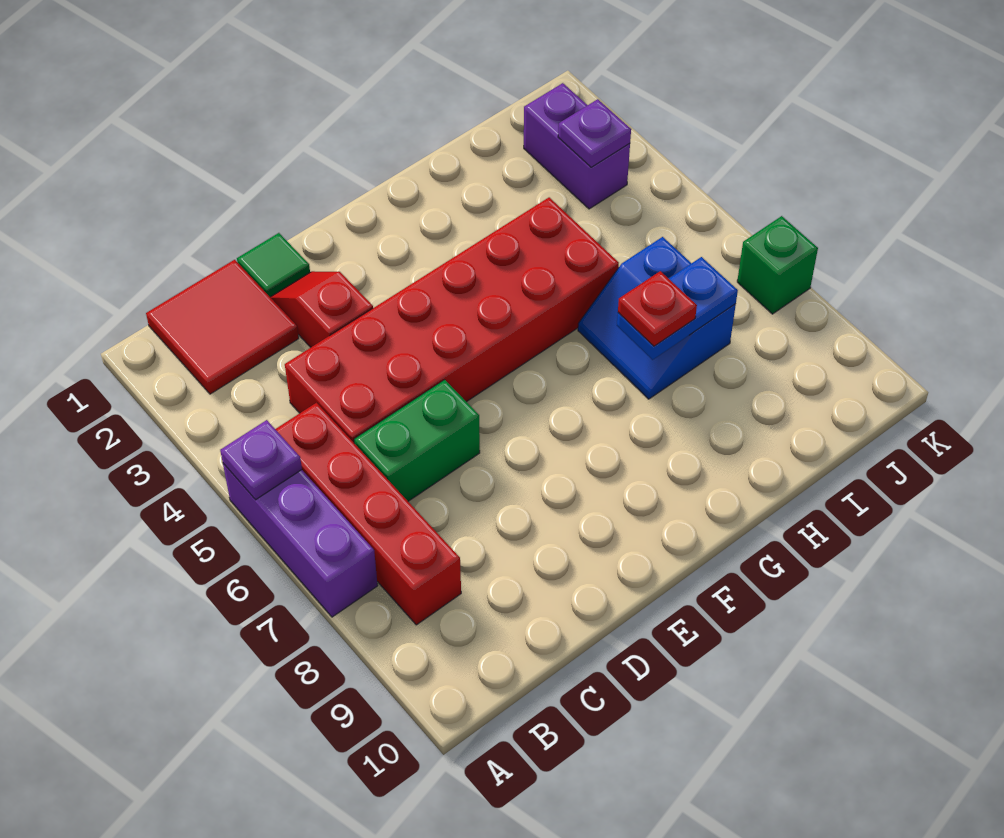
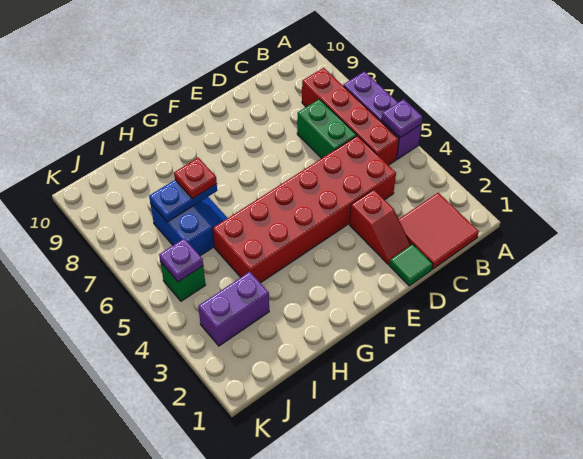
green 1x2 brick [354,380,480,501] -> green 1x2 brick turned to [297,99,357,158]
purple 1x2 brick [524,83,630,209] -> purple 1x2 brick turned to [198,272,269,346]
purple 1x1 plate [558,99,631,167] -> purple 1x1 plate moved to [159,238,203,282]
green 1x1 brick [737,216,818,314] -> green 1x1 brick moved to [160,262,205,301]

